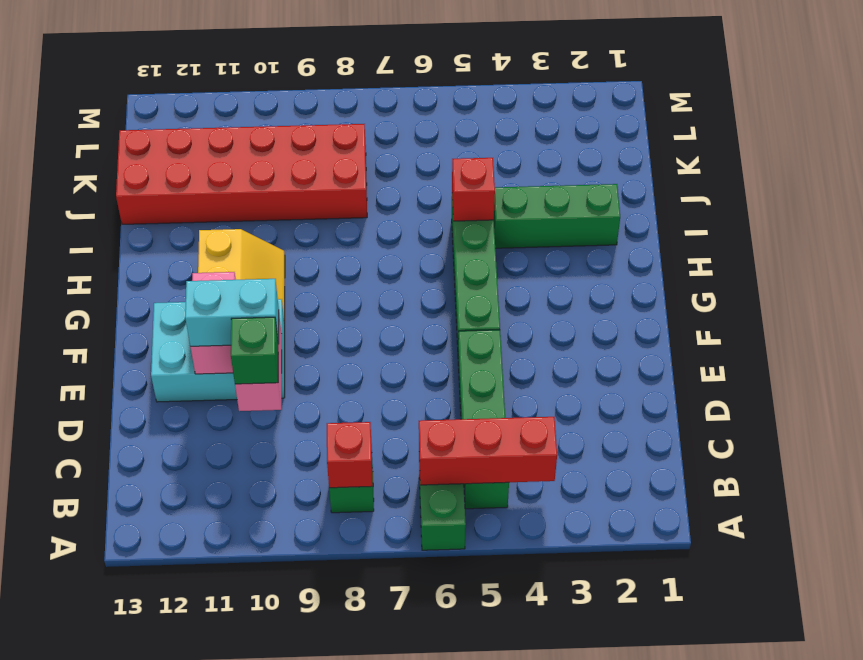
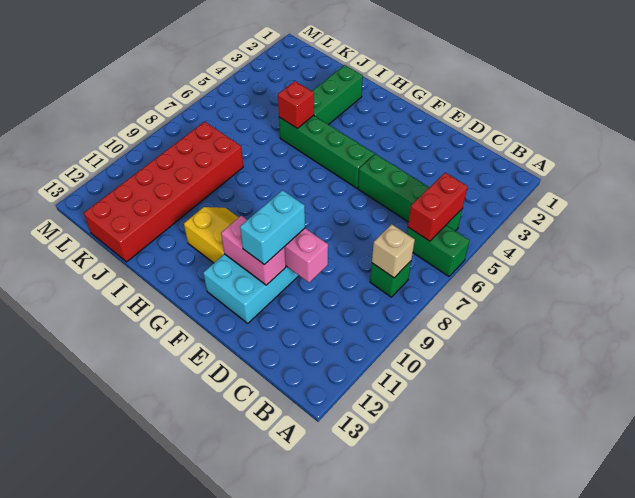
red 1x3 brick [419,417,557,485] -> red 1x2 brick [408,173,468,241]
red 1x1 brick [327,422,373,488] -> tan 1x1 brick [372,224,415,278]
green 1x1 brick [231,317,278,384] -> none

